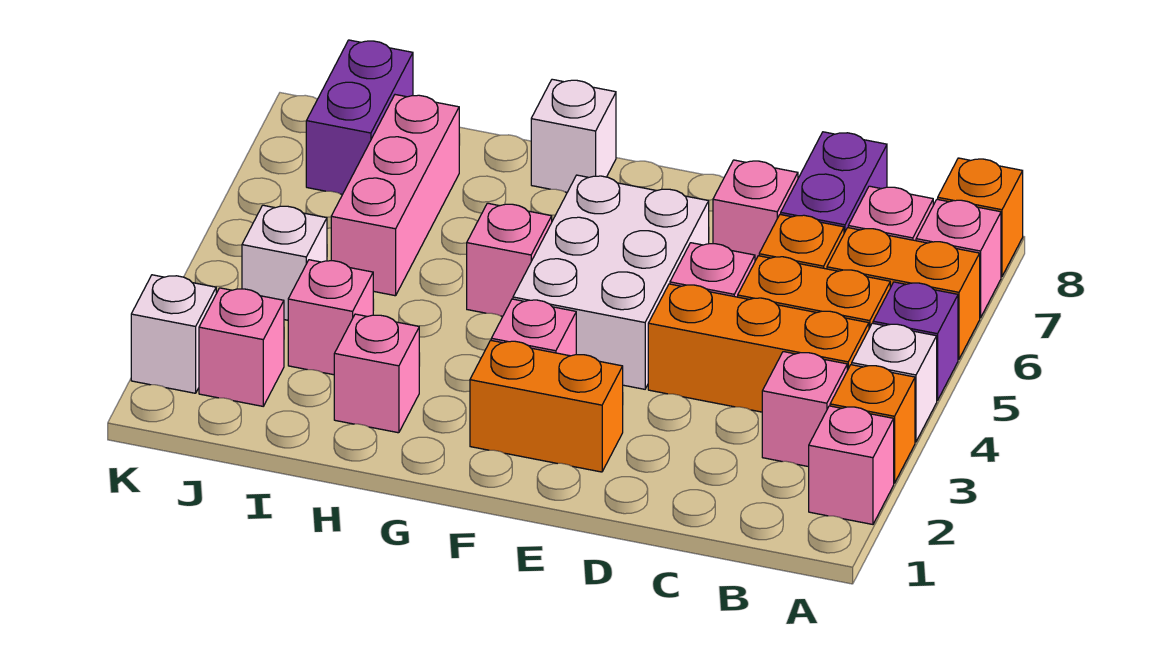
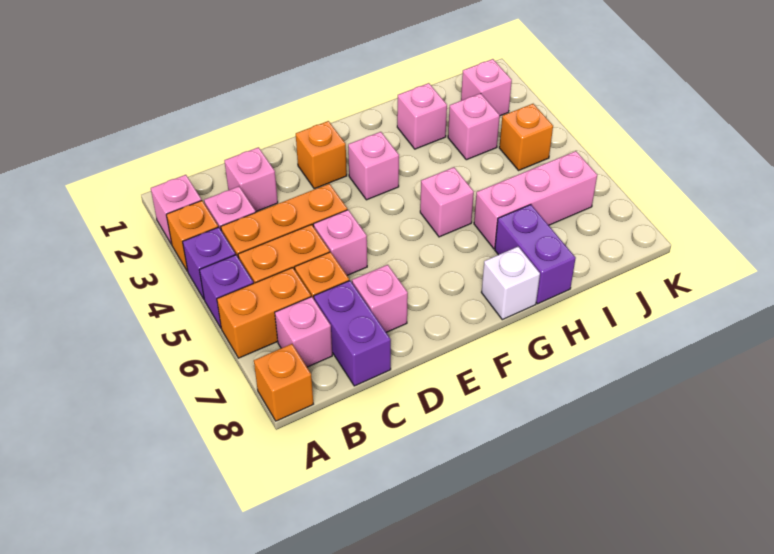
white 1x1 brick [852,323,937,442] -> purple 1x1 brick [183,227,236,299]
pink 1x1 brick [916,199,1001,318] -> pink 1x1 brick moved to [224,147,278,212]
orange 1x2 brick [470,340,623,472] -> orange 1x1 brick [296,121,347,189]
white 2x3 brick [513,175,709,389] -> none
pink 1x3 brick [331,95,459,296] -> pink 1x3 brick turned to [474,151,597,249]
white 1x1 brick [242,205,327,320] -> orange 1x1 brick [499,104,553,170]
purple 1x2 brick [306,40,413,194] -> purple 1x2 brick moved to [495,205,576,304]
white 1x1 brick [131,275,216,393] -> none

